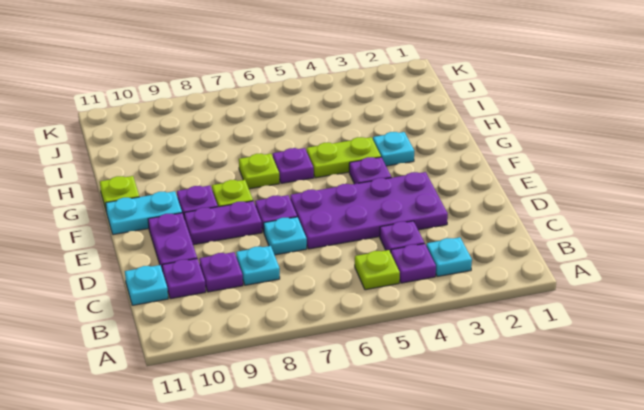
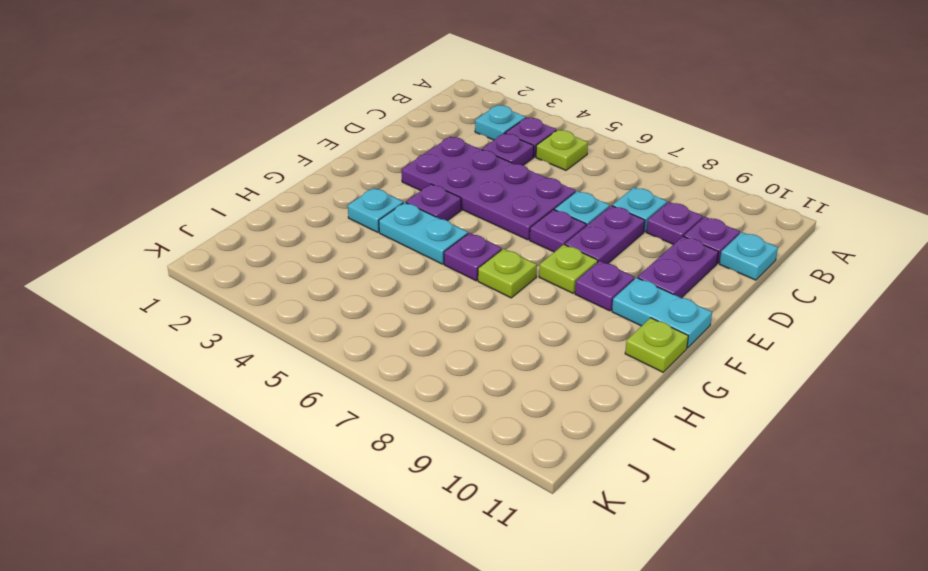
purple 1x2 plate [184,201,262,245] -> purple 1x2 plate turned to [565,206,645,263]
lime 1x2 plate [307,137,381,178] -> cyan 1x2 plate [379,202,468,264]

